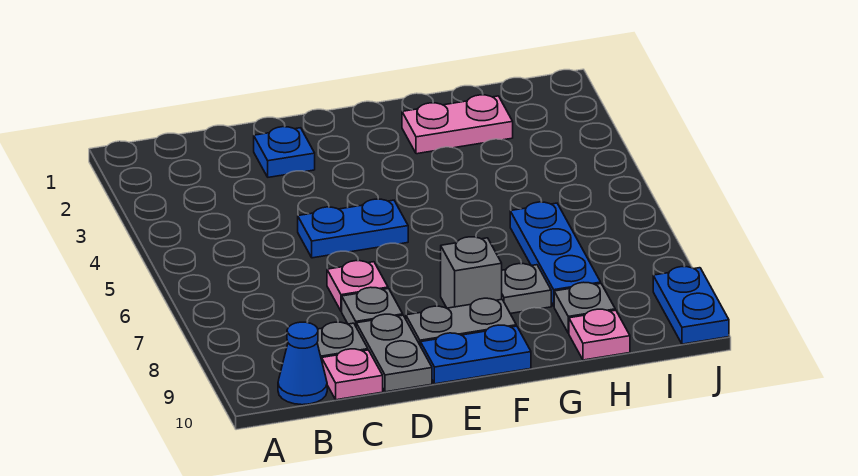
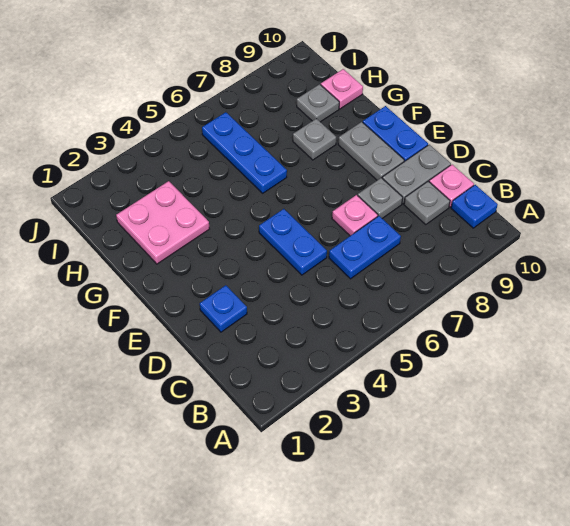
blue 1x1 cone [278,322,327,405] -> blue 1x1 plate [451,185,498,228]
grey 1x1 brick [441,237,502,308] -> none
pink 1x2 plate [402,95,513,154] -> pink 2x2 plate [116,181,209,264]
blue 1x3 plate [510,202,601,306] -> blue 1x3 plate turned to [202,112,287,193]
blue 1x2 plate [653,266,729,344] -> blue 1x2 plate moved to [329,216,401,279]

